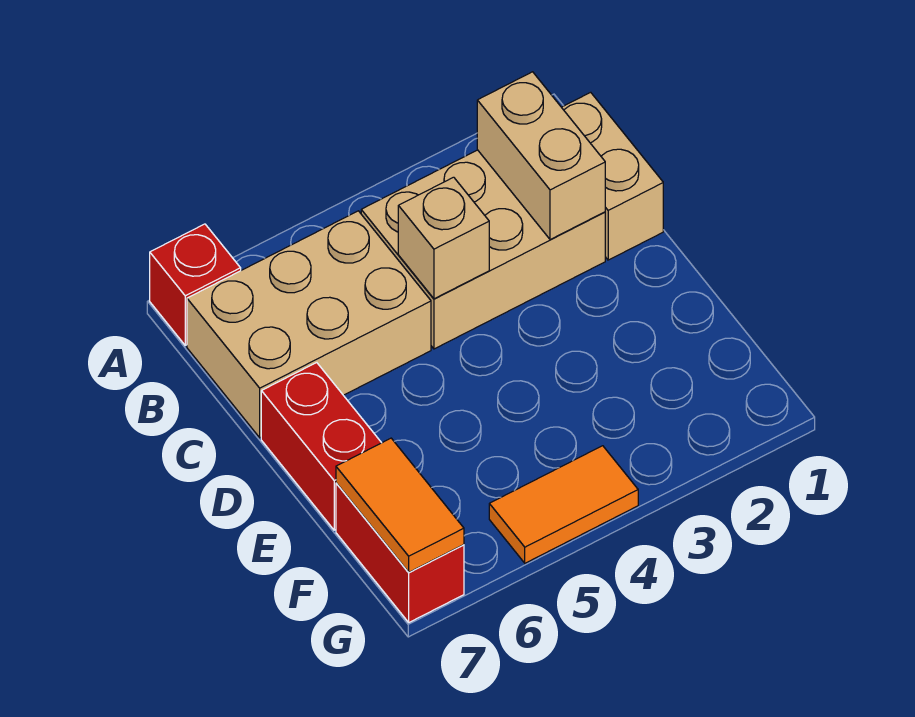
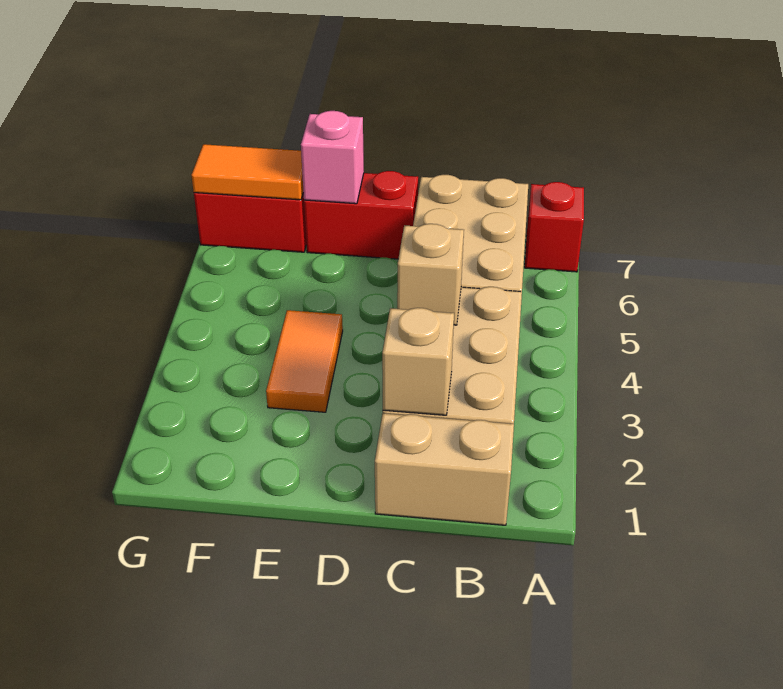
tan 1x2 brick [477,72,605,240] -> tan 1x1 brick [382,308,454,415]
none -> pink 1x1 brick [301,111,364,204]
orange 1x2 tile [489,446,638,563] -> orange 1x2 tile moved to [266,310,343,412]

